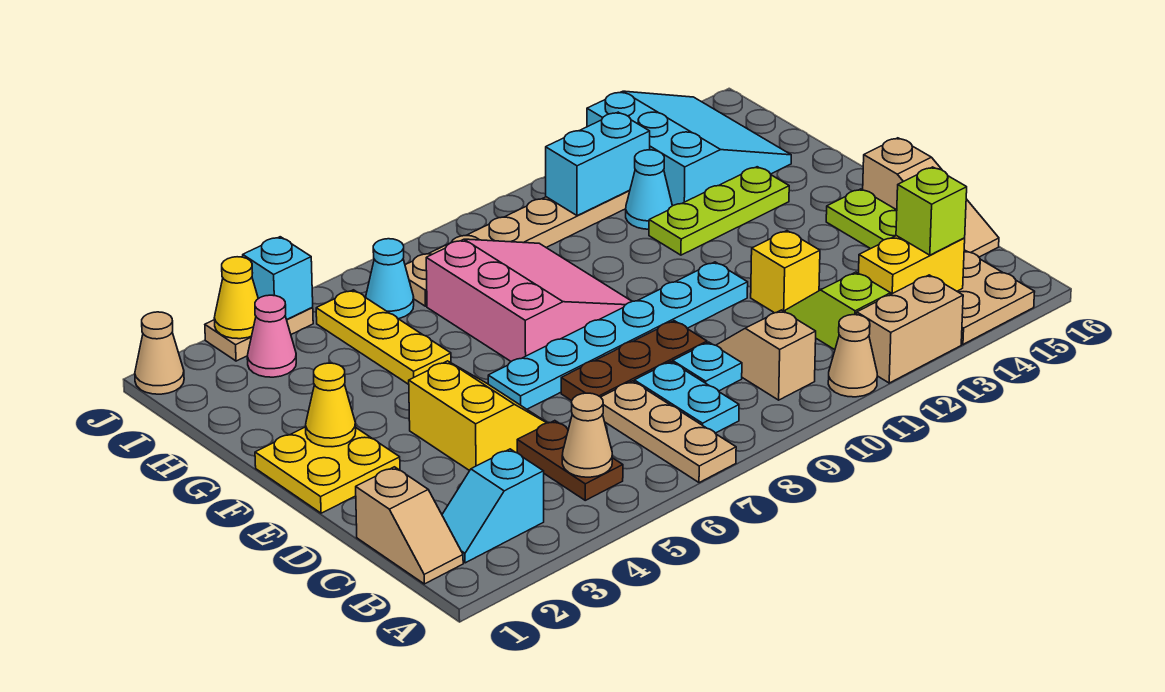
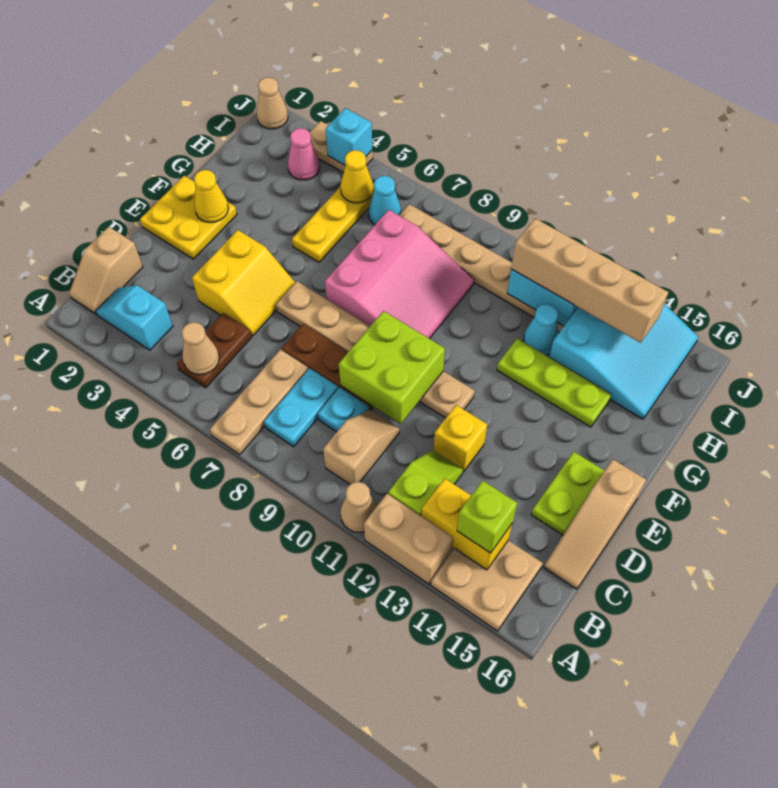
none -> lime 2x2 brick [339,311,445,424]
cyan 1x6 plate [488,262,748,409] -> tan 1x6 plate [276,281,474,418]
none -> tan 1x4 brick [511,218,668,343]
yellow 1x1 cone [214,257,258,339] -> yellow 1x1 cone moved to [341,150,373,203]

